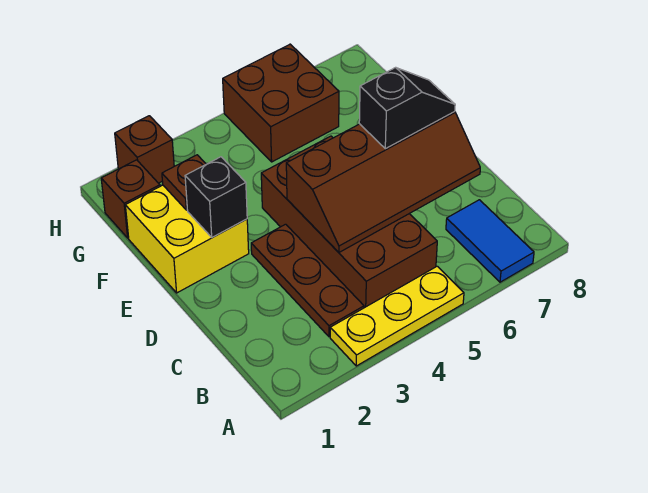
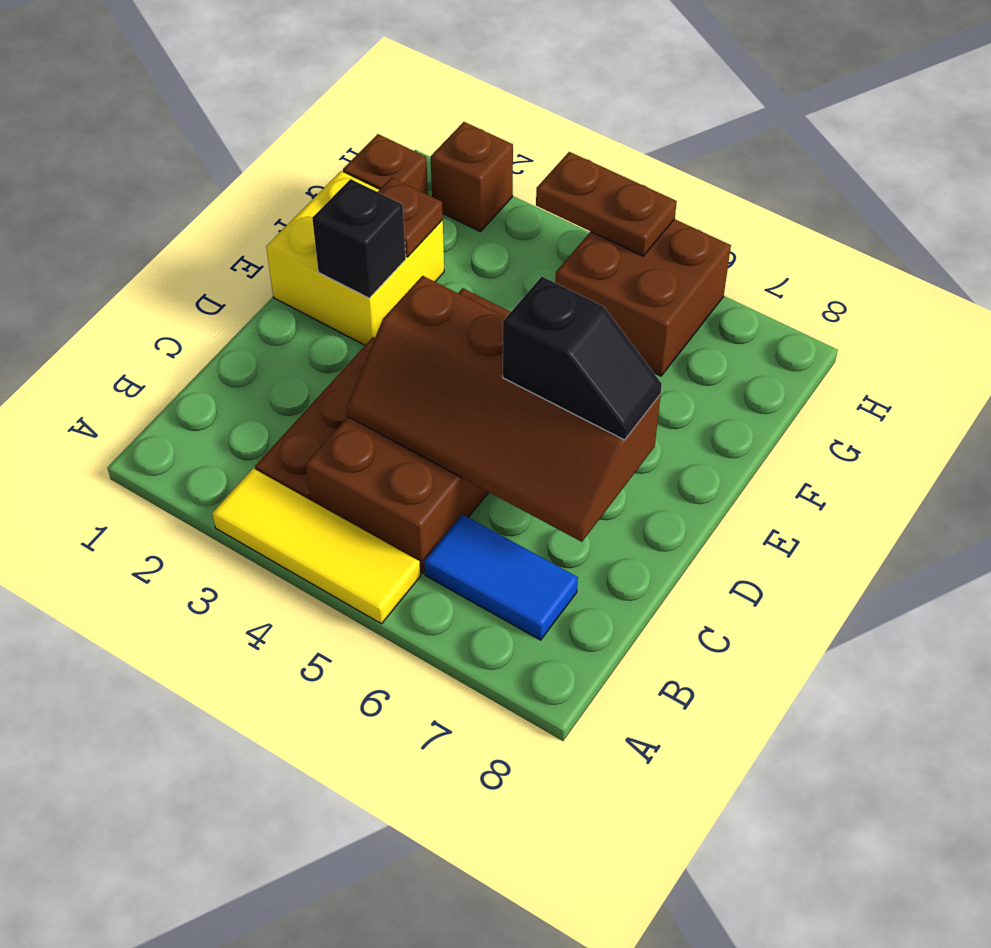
yellow 1x3 plate [330,266,464,366] -> yellow 1x3 tile [212,468,420,624]
blue 1x2 tile [446,200,534,282] -> blue 1x2 tile turned to [424,514,578,640]
none -> brown 1x2 plate [536,152,677,256]

